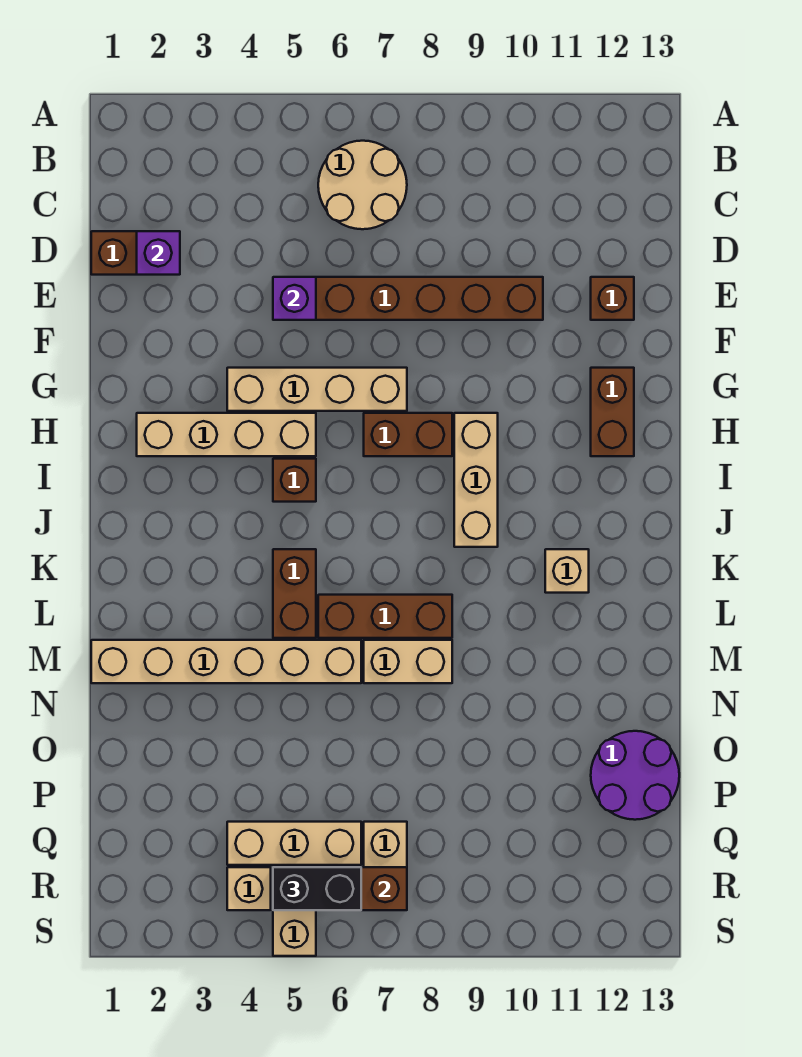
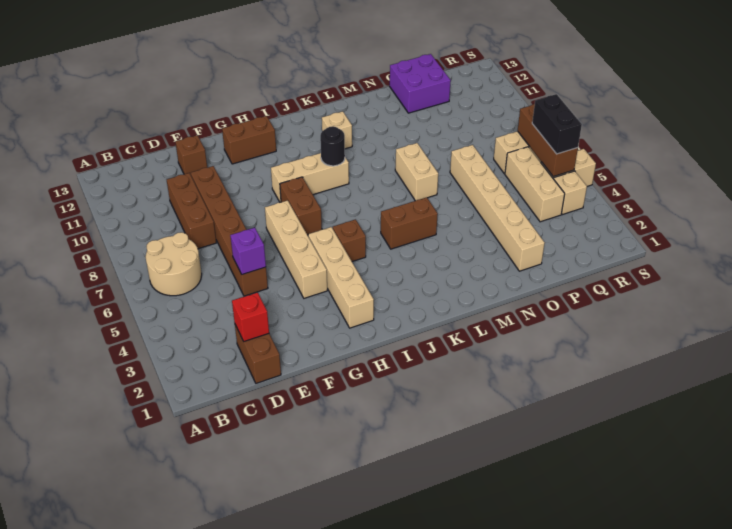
purple 1x1 brick [137,231,180,275] -> red 1x1 brick [232,292,269,341]
none -> black 1x1 round brick [320,126,345,166]
brown 1x3 brick [318,595,452,638] -> brown 1x3 brick moved to [167,173,216,249]
tan 1x6 brick [91,640,361,683] -> tan 1x6 brick moved to [450,145,545,271]
purple 2x2 round brick [591,731,679,820] -> purple 2x2 brick [390,54,451,113]

